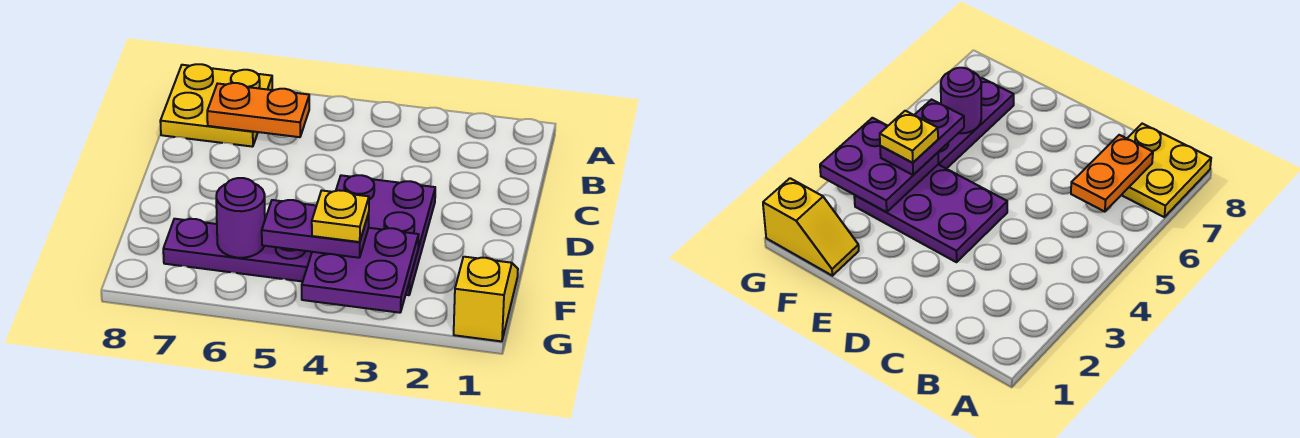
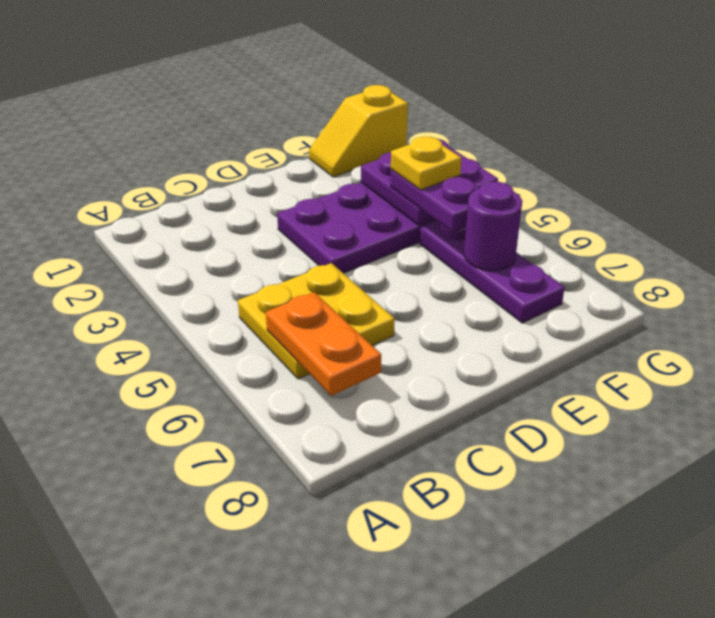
yellow 2x2 plate [160,64,272,147] -> yellow 2x2 plate moved to [238,263,395,379]

